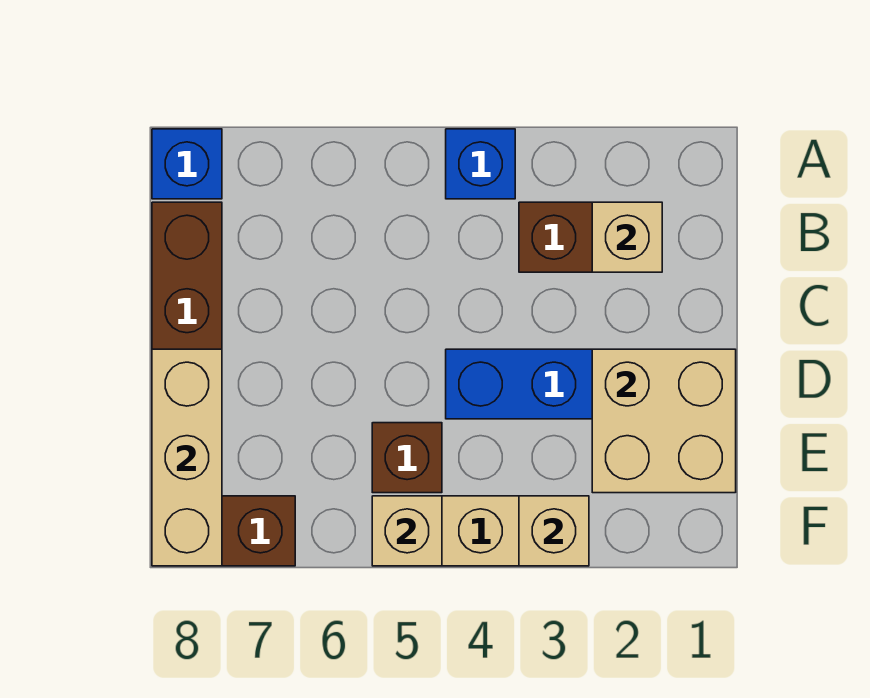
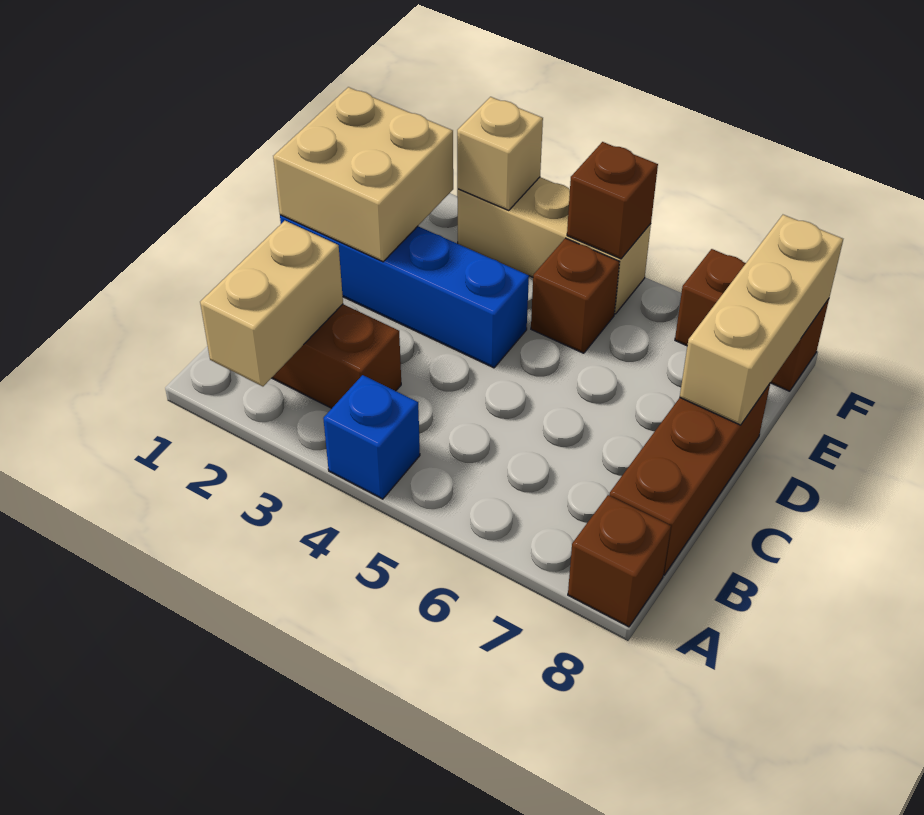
blue 1x1 brick [152,129,222,199] -> brown 1x1 brick [568,495,671,627]
tan 1x1 brick [592,202,662,272] -> tan 1x2 brick [200,221,343,386]
tan 1x1 brick [372,496,442,566] -> brown 1x1 brick [567,142,658,259]

